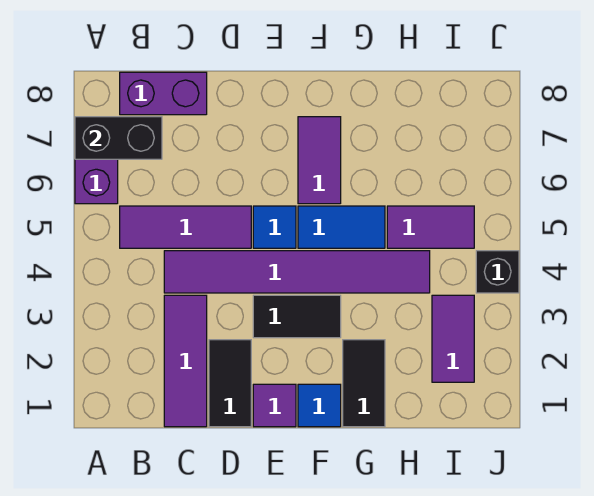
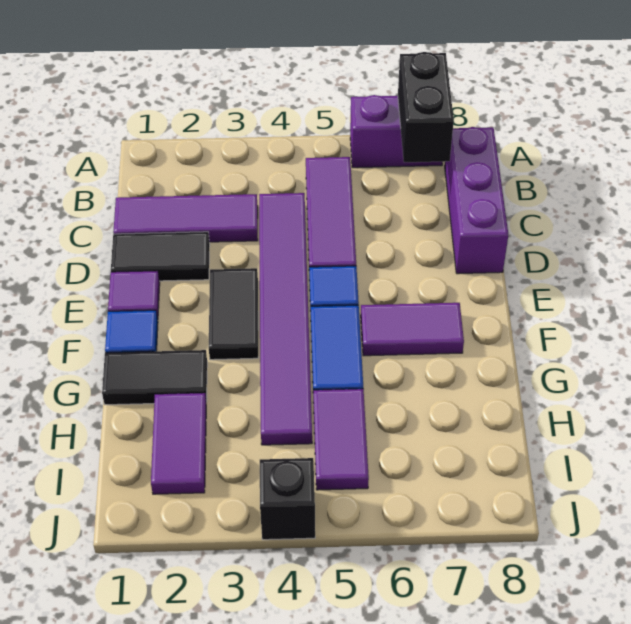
purple 1x2 brick [120,72,207,115] -> purple 1x3 brick [445,127,508,274]
purple 1x2 tile [432,295,474,382] -> purple 1x2 tile turned to [151,393,206,494]

